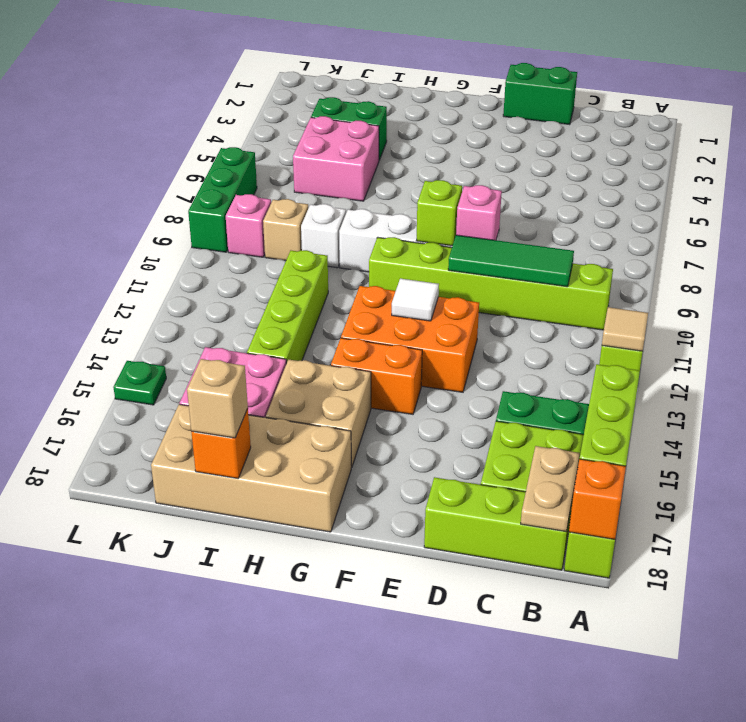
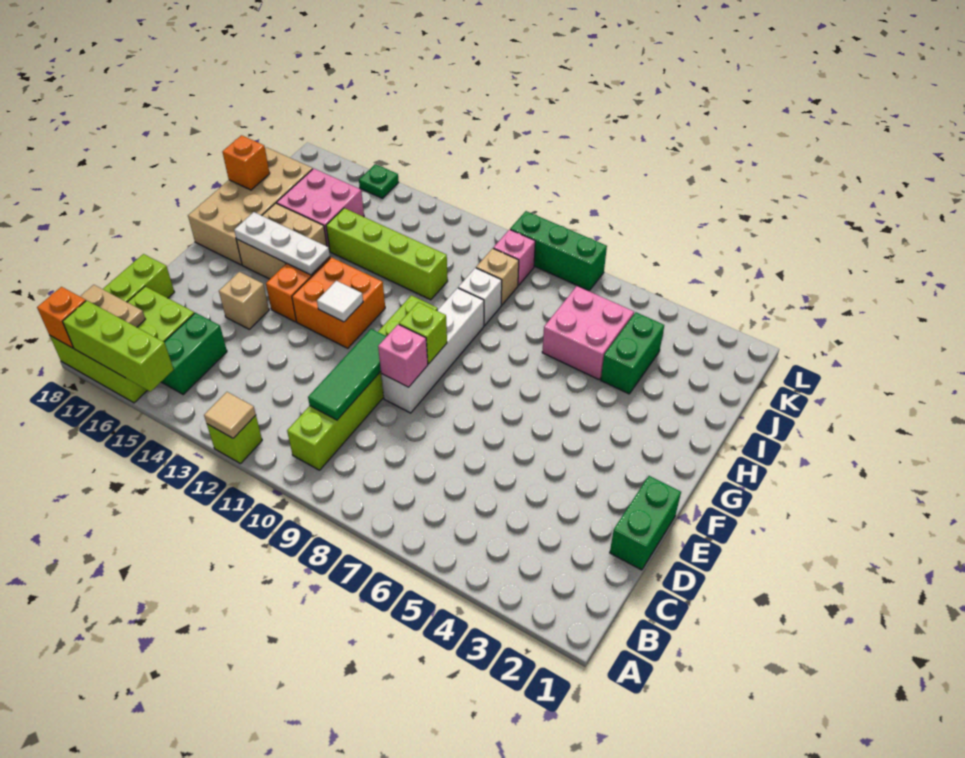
orange 2x3 brick [341,286,479,392] -> orange 2x2 brick [292,257,385,348]
none -> white 1x3 plate [234,212,330,275]
tan 1x1 brick [187,359,248,438] -> tan 1x1 brick moved to [219,272,269,329]

